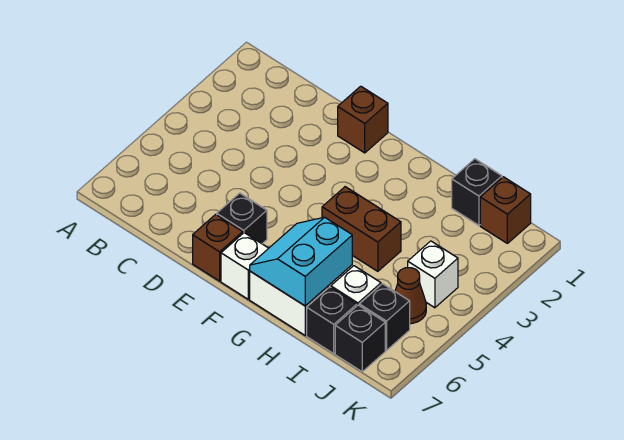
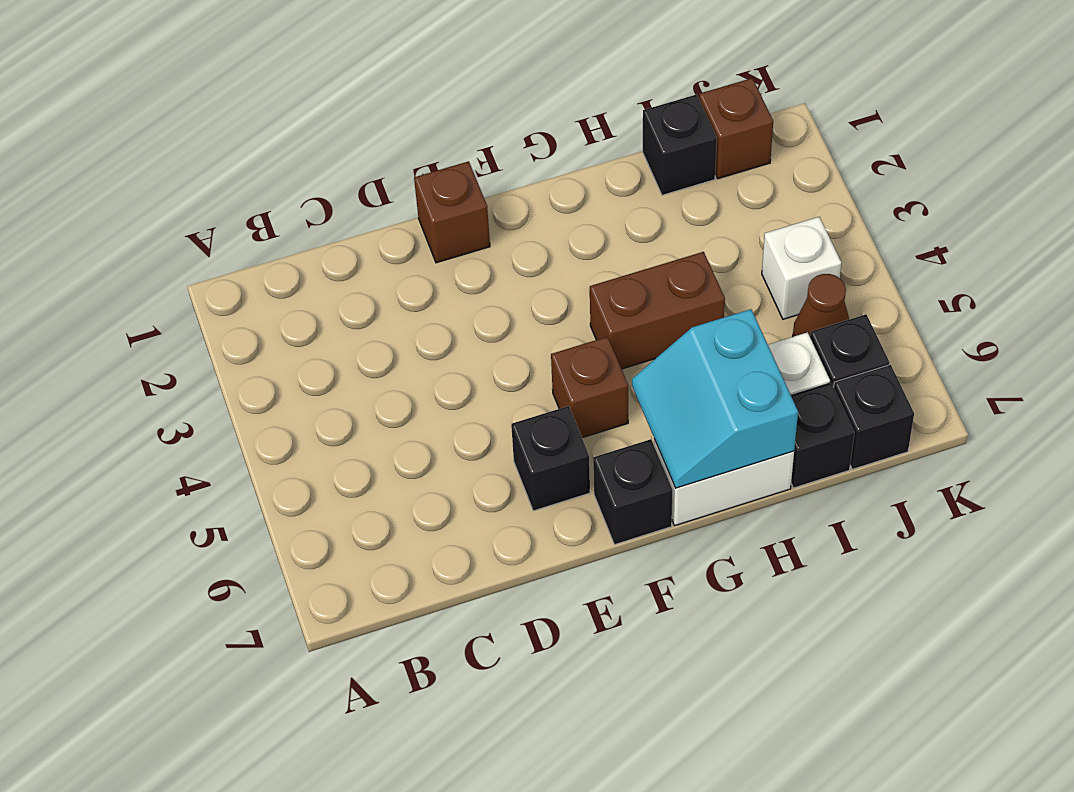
brown 1x1 brick [193,215,243,281] -> brown 1x1 brick moved to [551,337,628,438]
white 1x1 brick [221,233,268,299] -> black 1x1 brick [593,439,673,545]

